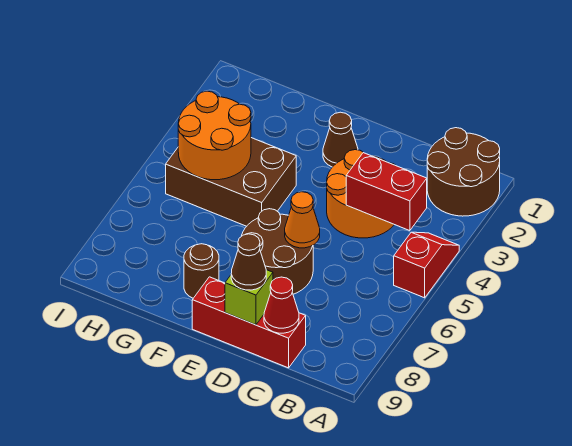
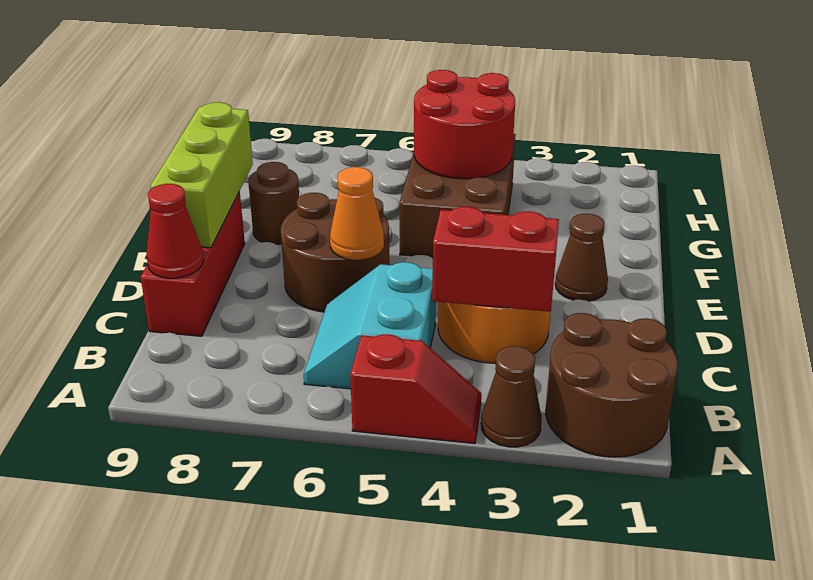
red 1x2 brick [346,153,427,231] -> red 1x2 brick turned to [432,207,559,312]
none -> cyan 2x2 slope [304,262,436,389]
lime 1x1 brick [225,270,273,325] -> lime 1x3 brick [150,102,253,248]
brown 1x1 cone [231,234,266,290] -> brown 1x1 cone moved to [481,346,542,447]
orange 2x2 round brick [178,91,251,180] -> red 2x2 round brick [414,70,515,179]

